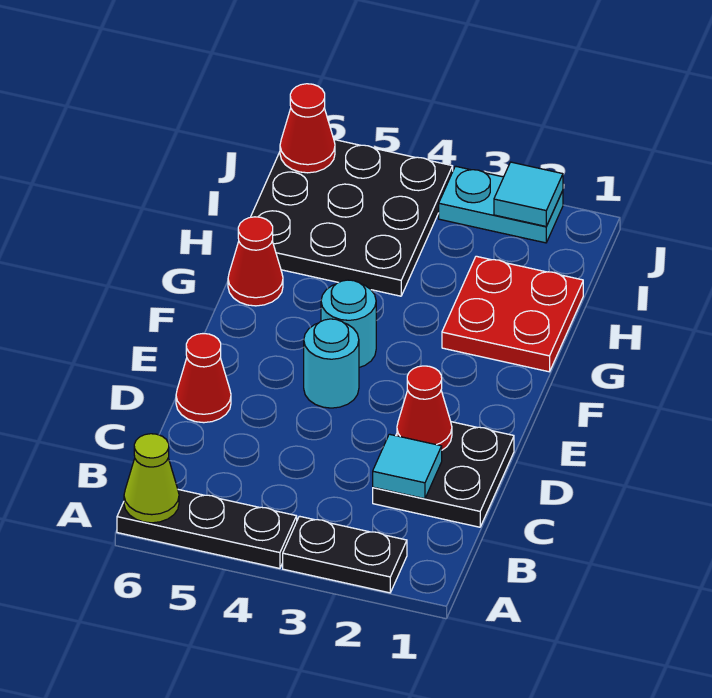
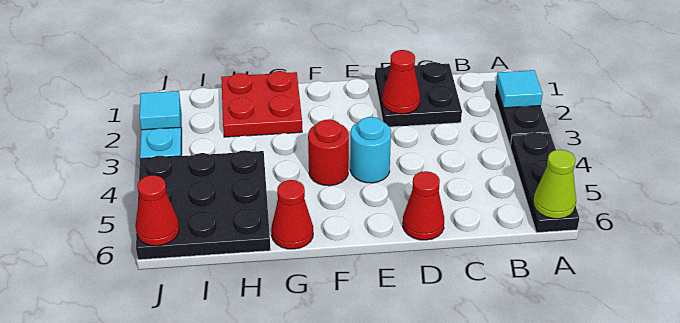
cyan 1x1 tile [373,434,442,499] -> cyan 1x1 tile moved to [496,70,543,108]
cyan 1x1 round brick [321,280,376,367] -> red 1x1 round brick [308,119,349,186]

